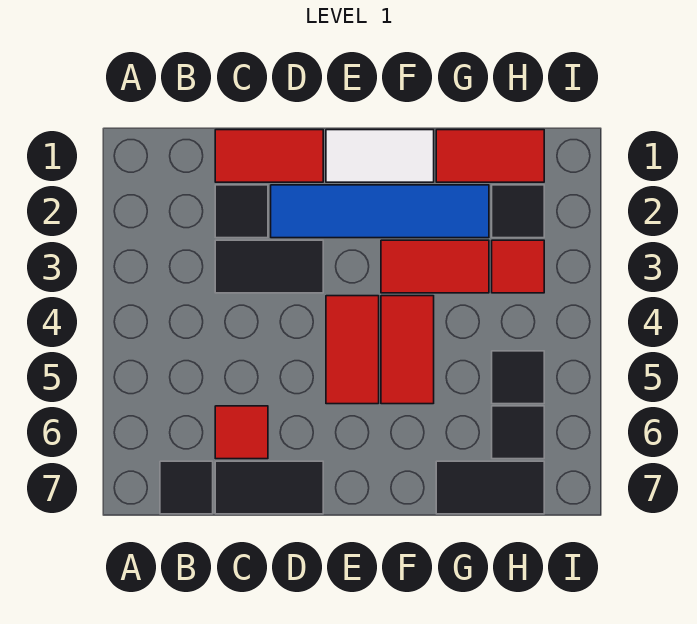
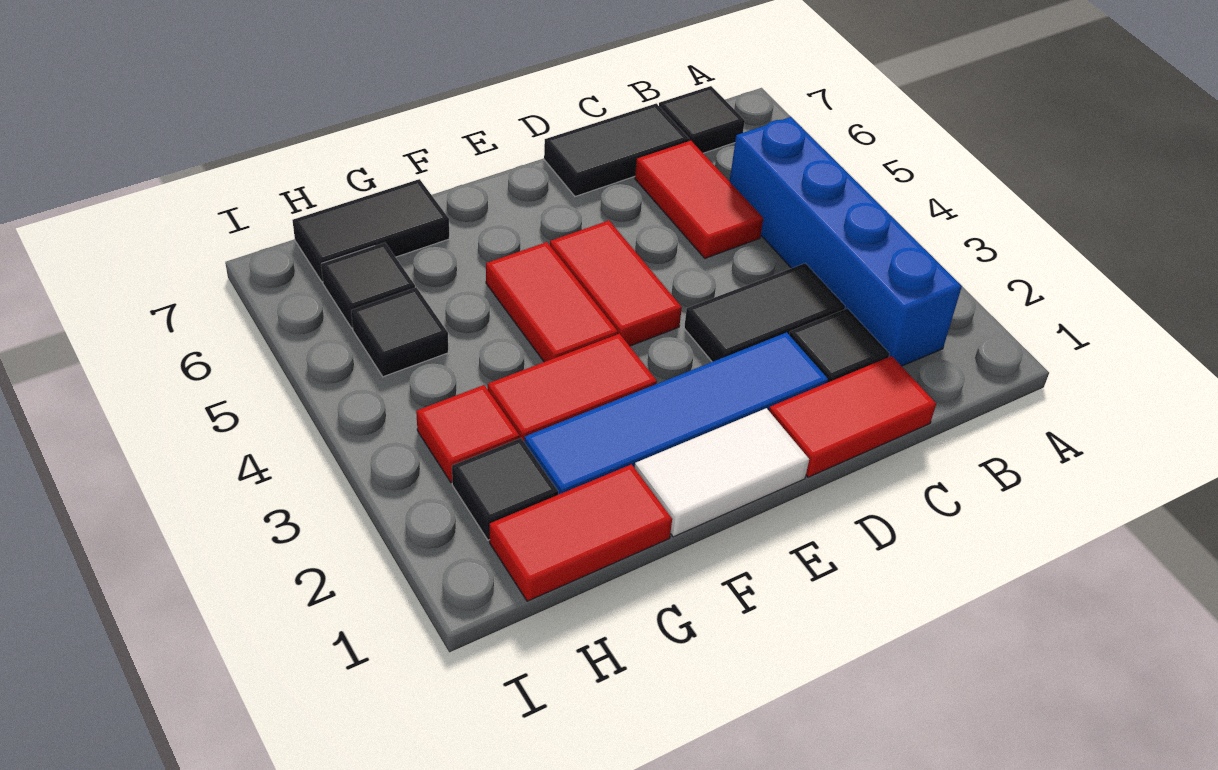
none -> blue 1x4 brick [730,117,962,366]
red 1x1 tile [215,406,268,459] -> red 1x2 tile [635,141,763,258]

